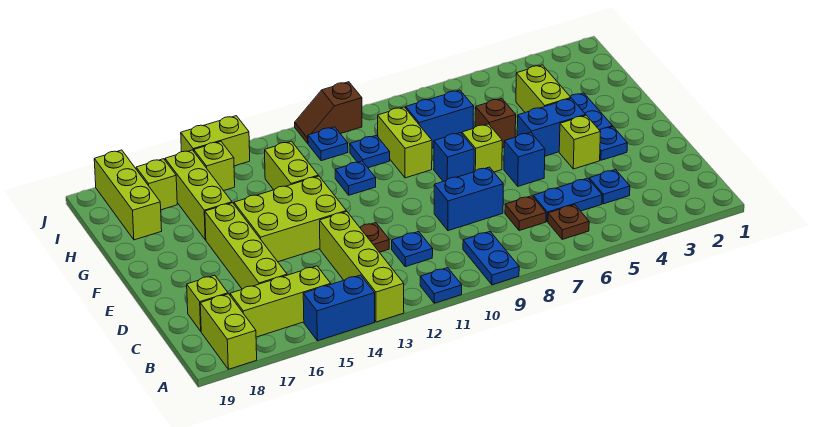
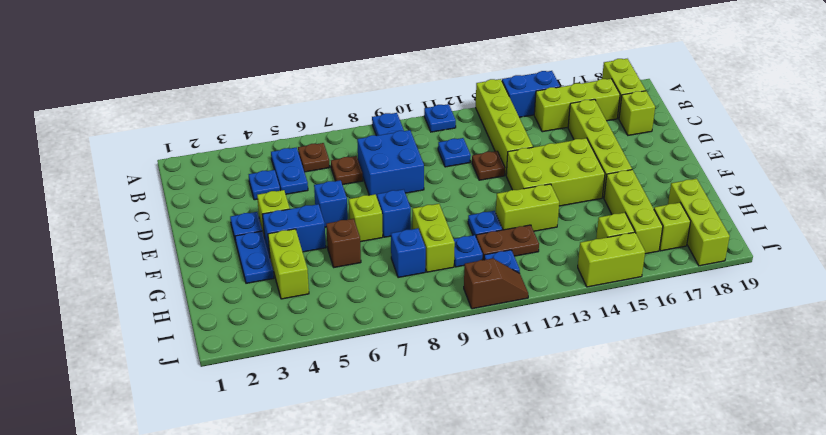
blue 1x2 plate [533,178,602,222] -> blue 1x2 plate turned to [271,148,308,194]
blue 1x2 brick [434,167,503,231] -> blue 2x2 brick [357,130,424,197]
lime 1x2 brick [265,141,318,190] -> lime 1x2 brick turned to [496,184,559,231]
blue 1x2 brick [406,90,474,148] -> blue 1x1 brick [391,228,426,278]
none -> brown 1x2 plate [476,225,539,260]

